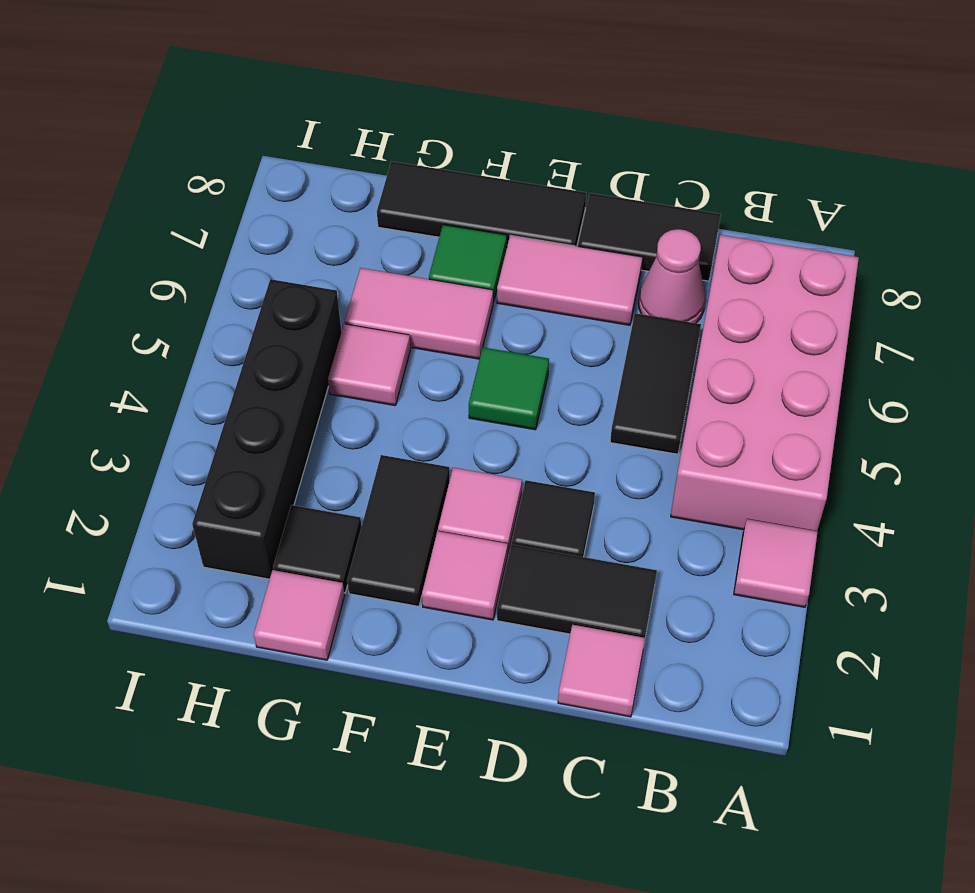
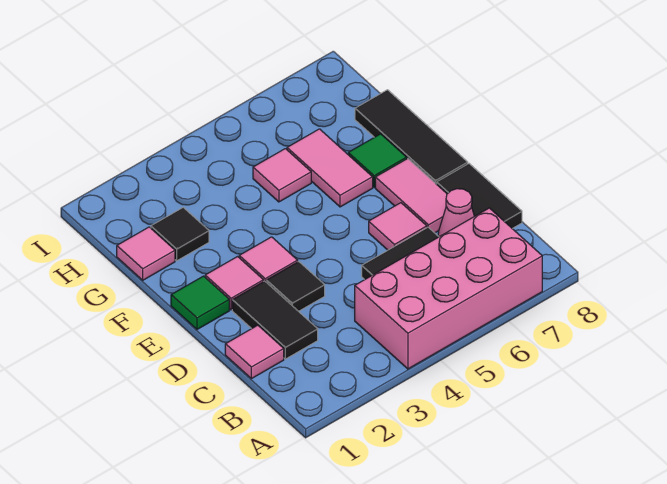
pink 1x1 tile [734,519,818,607] -> pink 1x1 tile moved to [369,203,427,250]
green 1x1 tile [469,347,549,430] -> green 1x1 tile moved to [171,276,229,329]
black 1x2 tile [347,455,450,606] -> none
black 1x4 brick [192,279,342,579] -> none

